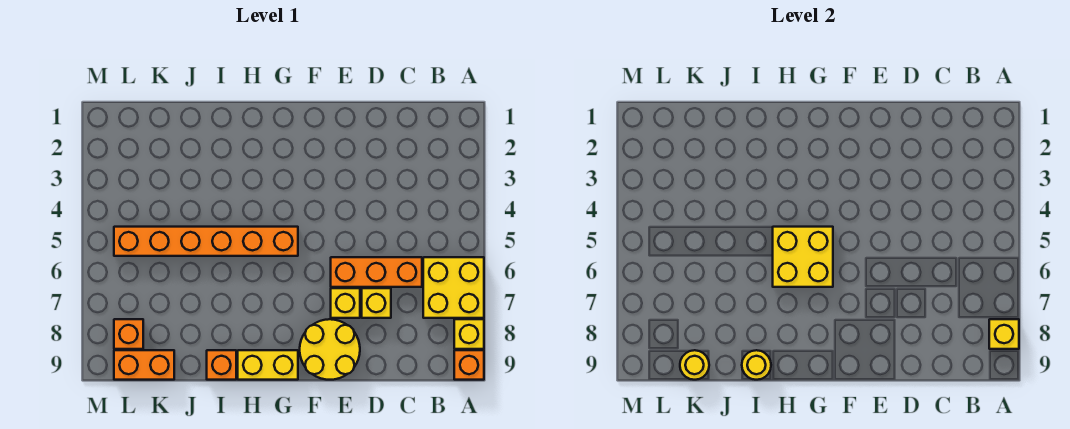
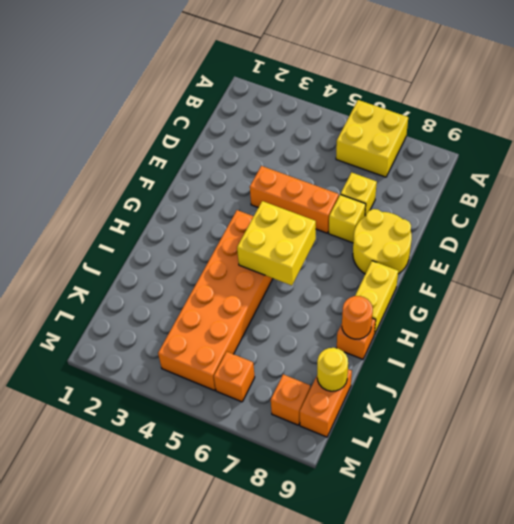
yellow 1x1 brick [454,319,484,349] -> none
yellow 1x1 brick [989,319,1019,349] -> none
orange 1x1 brick [454,350,484,380] -> orange 1x1 brick moved to [214,352,255,402]
orange 1x3 brick [331,257,422,287] -> orange 1x3 brick turned to [250,166,339,233]
orange 1x6 brick [114,227,298,256] -> orange 2x6 brick [158,210,273,390]
yellow 1x1 round brick [742,350,771,380] -> orange 1x1 round brick [342,296,373,339]

